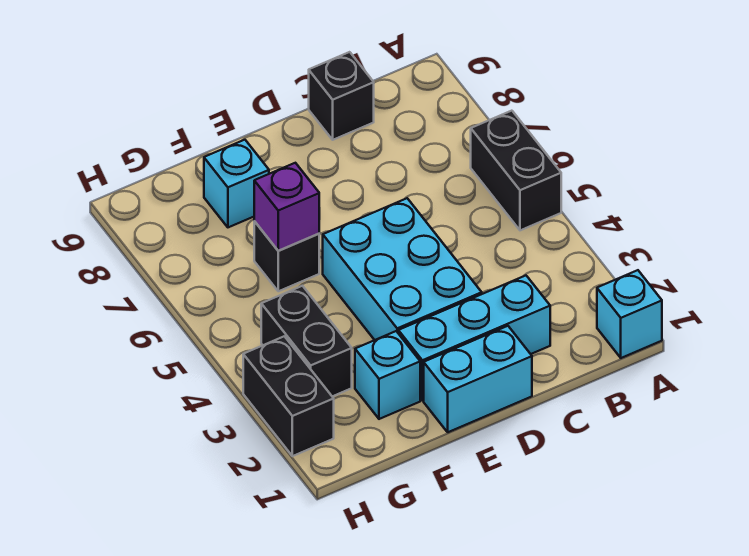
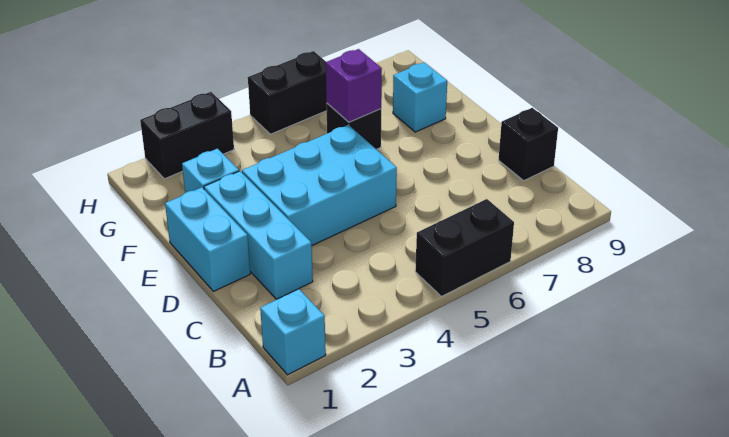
black 1x2 brick [261,286,352,396] -> black 1x2 brick moved to [248,51,327,134]

